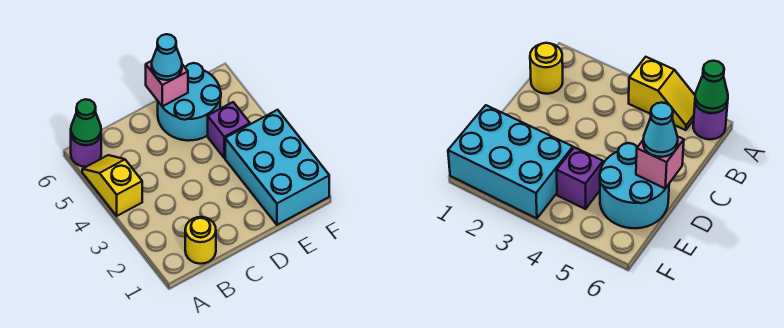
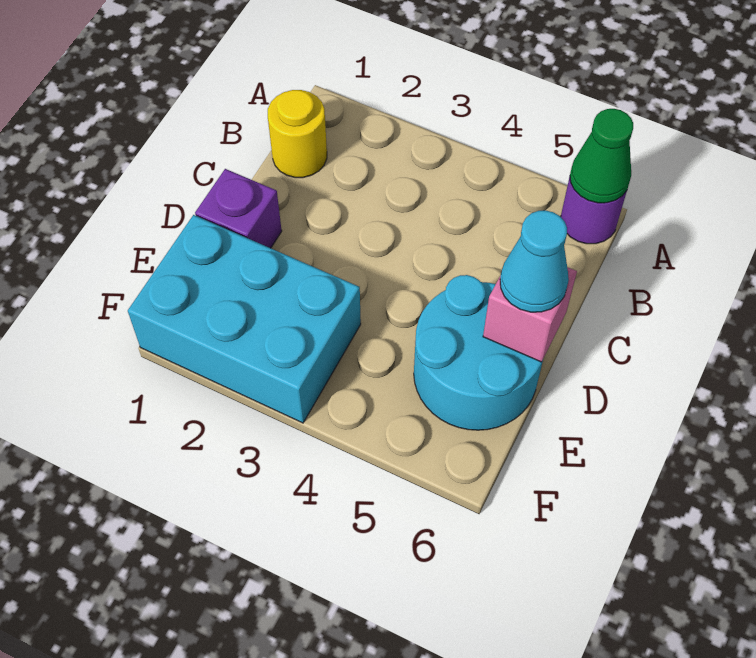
yellow 1x2 slope [82,155,142,216] -> none
purple 1x1 brick [208,102,250,158] -> purple 1x1 brick moved to [195,169,282,248]

